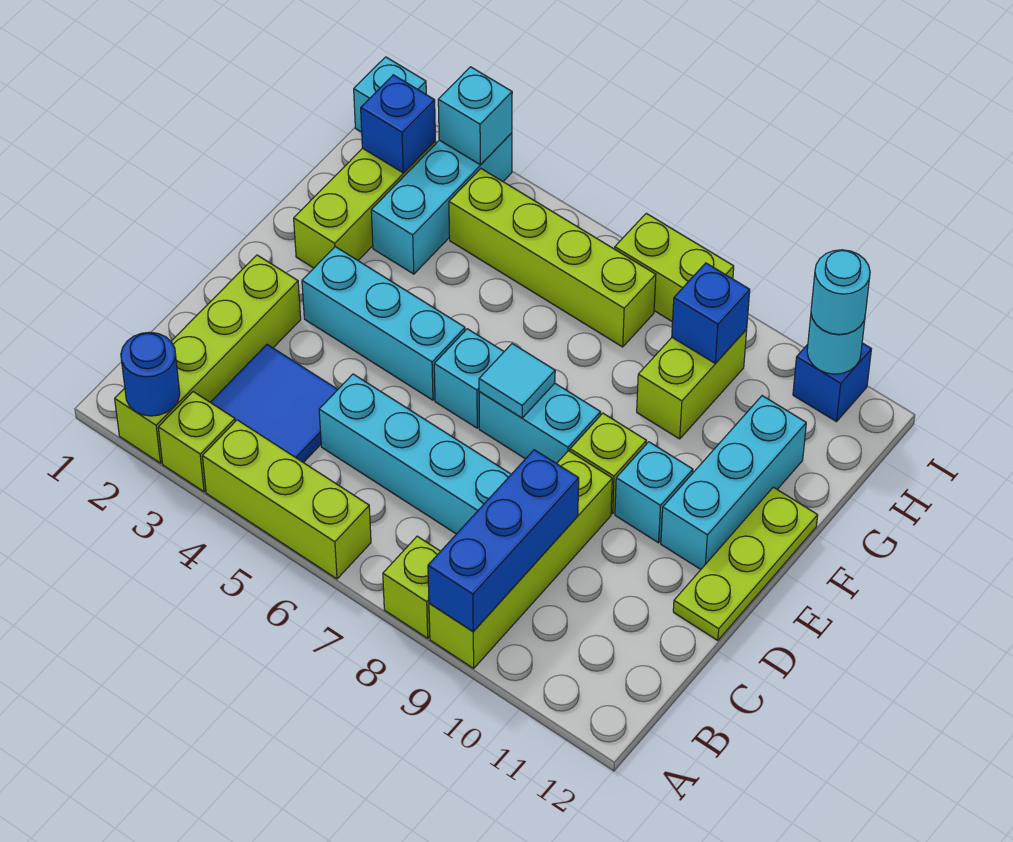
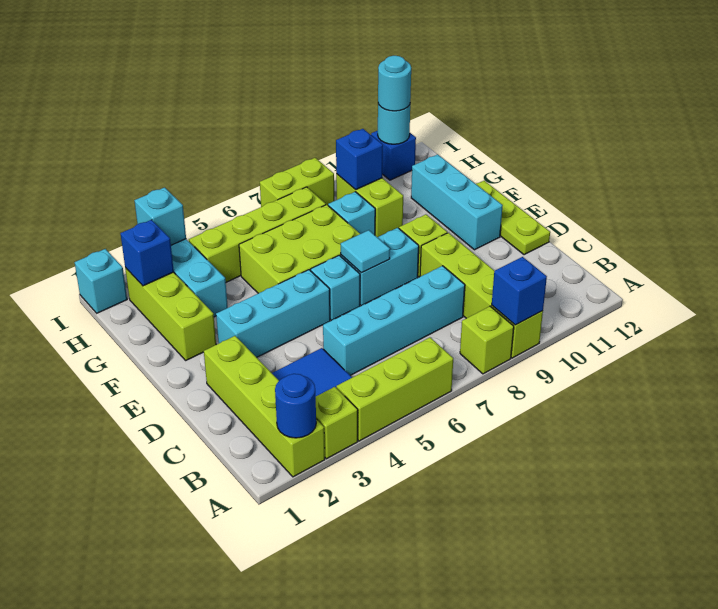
blue 1x3 brick [428,450,579,632] -> blue 1x1 brick [492,257,547,325]
cyan 1x1 brick [615,442,693,543] -> cyan 1x1 brick moved to [328,192,375,235]
none -> lime 2x3 brick [239,205,360,293]

